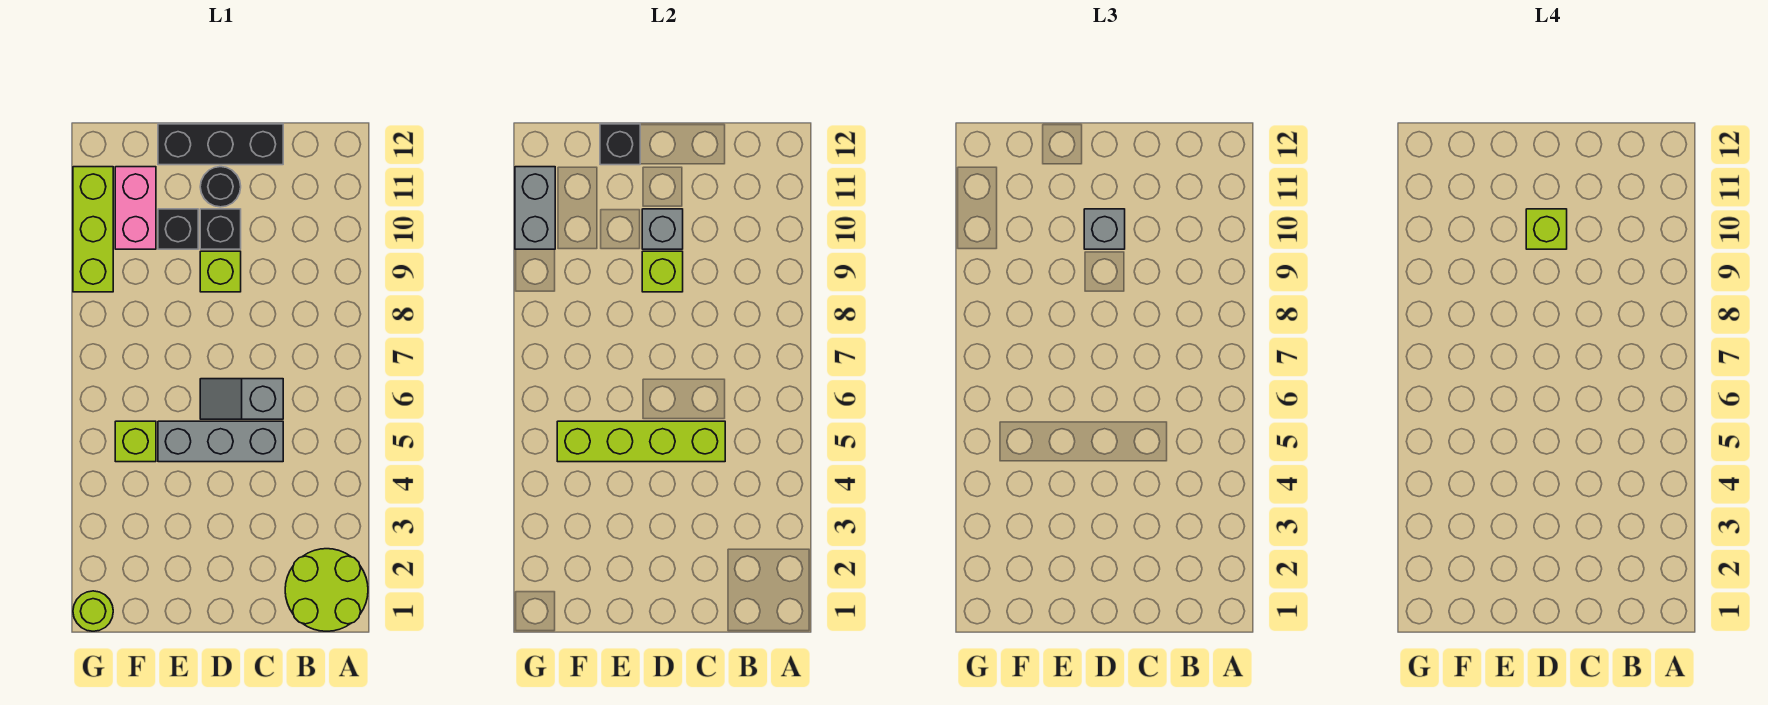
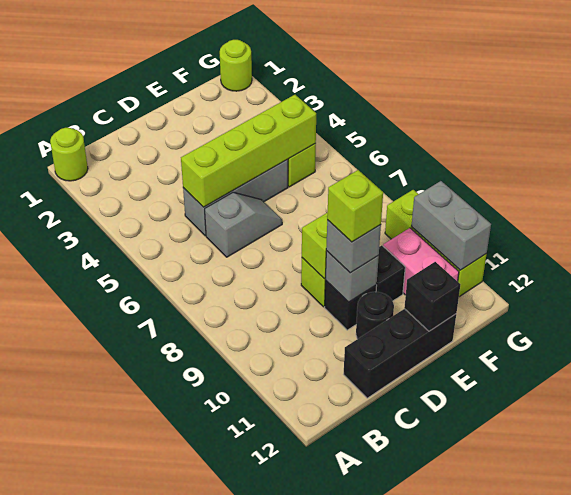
lime 2x2 round brick [285,549,368,631] -> lime 1x1 round brick [50,128,88,181]

